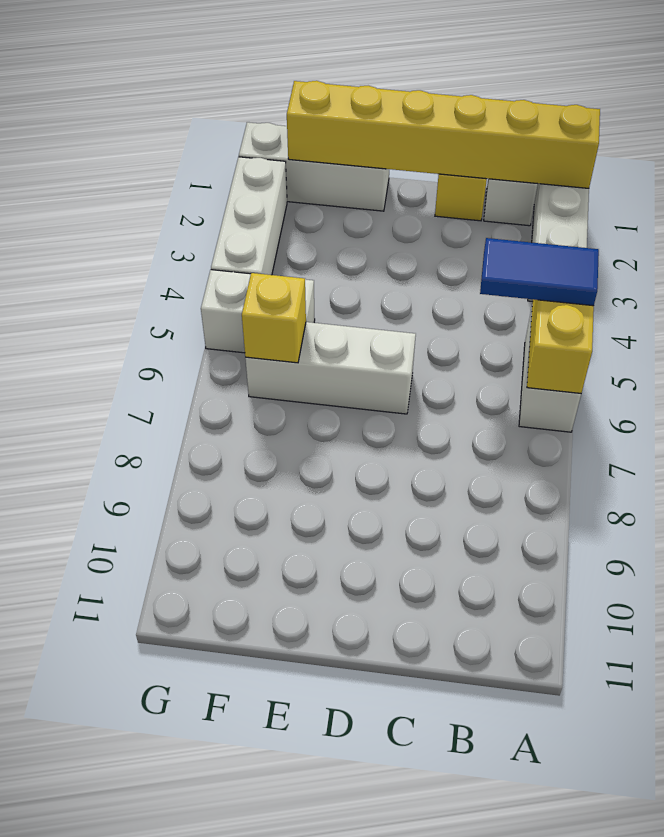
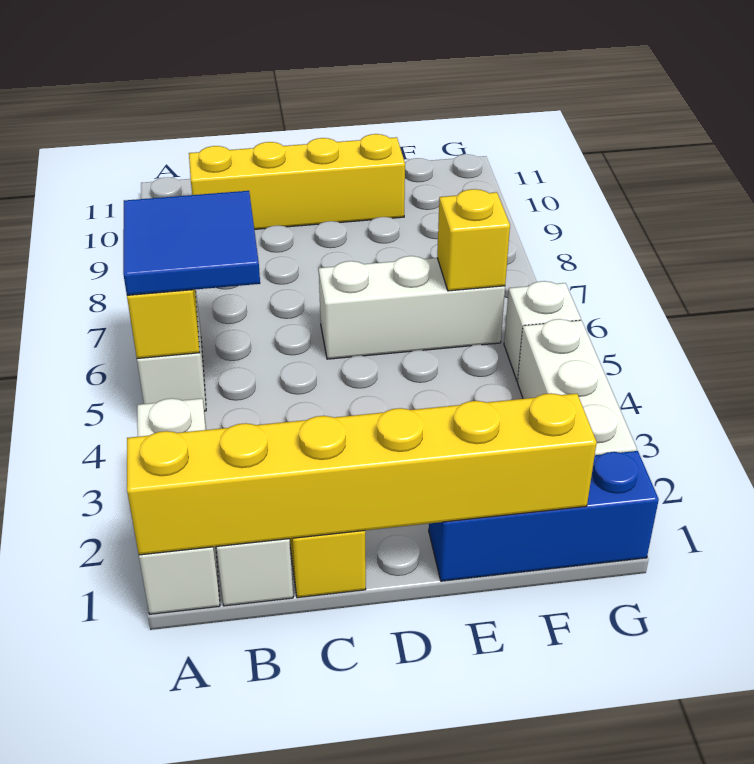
blue 1x2 tile [480,238,599,306] -> blue 2x2 tile [123,191,260,295]
none -> yellow 1x4 brick [189,134,405,229]
white 1x3 brick [239,122,389,211] -> blue 1x3 brick [429,451,659,581]
white 1x2 brick [201,270,315,353] -> white 1x1 brick [504,281,581,381]

